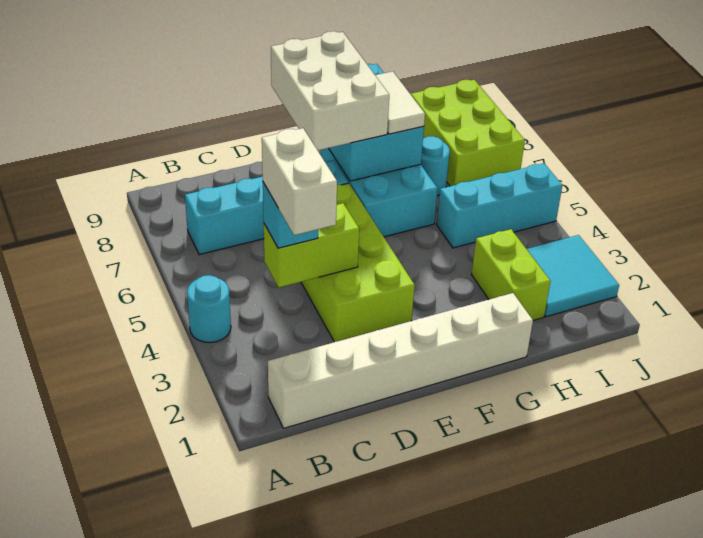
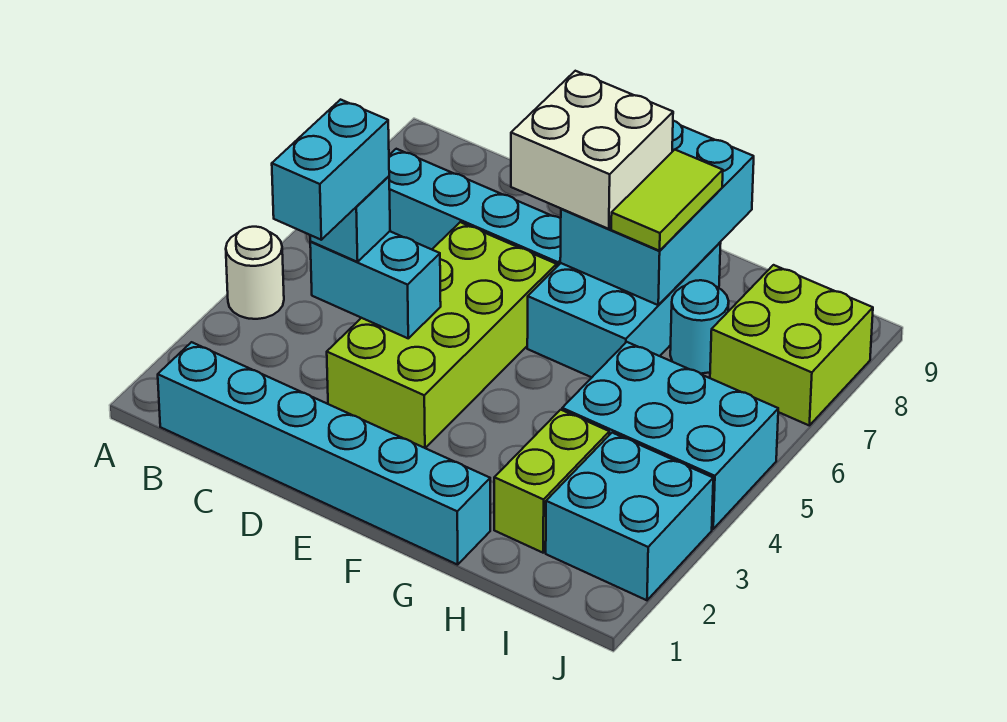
cyan 1x1 round brick [187,275,231,343] -> white 1x1 round brick [226,227,284,319]
white 1x6 brick [268,293,533,428] -> cyan 1x6 brick [158,342,490,565]
white 1x2 brick [262,128,337,235] -> cyan 1x2 brick [272,100,389,240]
lime 1x2 brick [264,203,359,288] -> cyan 1x2 brick [310,231,441,338]
white 2x3 brick [271,31,389,150] -> white 2x2 brick [511,71,673,229]
white 1x2 tile [375,71,425,134] -> lime 1x2 tile [611,150,723,251]
cyan 1x3 brick [437,163,562,248] -> cyan 2x3 brick [562,342,778,529]
cyan 2x2 tile [527,235,619,317] -> cyan 2x2 brick [546,433,713,600]
lime 2x3 brick [411,80,525,186] -> lime 2x2 brick [710,265,873,425]

